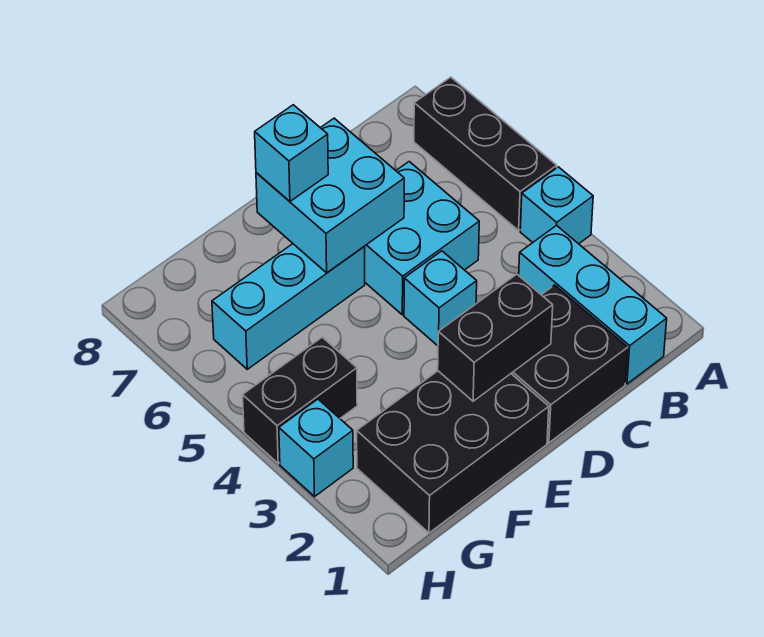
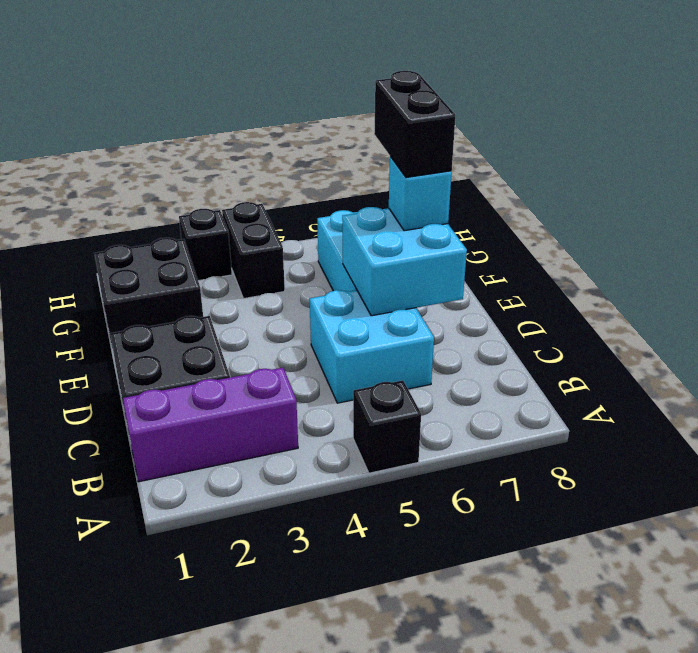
cyan 1x1 brick [520,167,593,244] -> none
black 1x3 brick [414,77,557,230] -> black 1x1 brick [353,380,421,473]
cyan 1x3 brick [519,225,667,384] -> purple 1x3 brick [123,368,298,482]
black 1x2 brick [438,274,553,401] -> black 1x2 brick moved to [374,71,456,178]
cyan 1x1 brick [404,251,477,346] -> none
black 2x3 brick [357,371,549,533] -> black 2x2 brick [94,238,203,349]
cyan 1x1 brick [279,399,353,496] -> black 1x1 brick [179,209,232,281]

